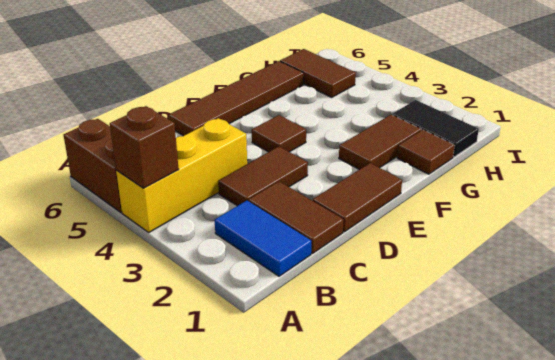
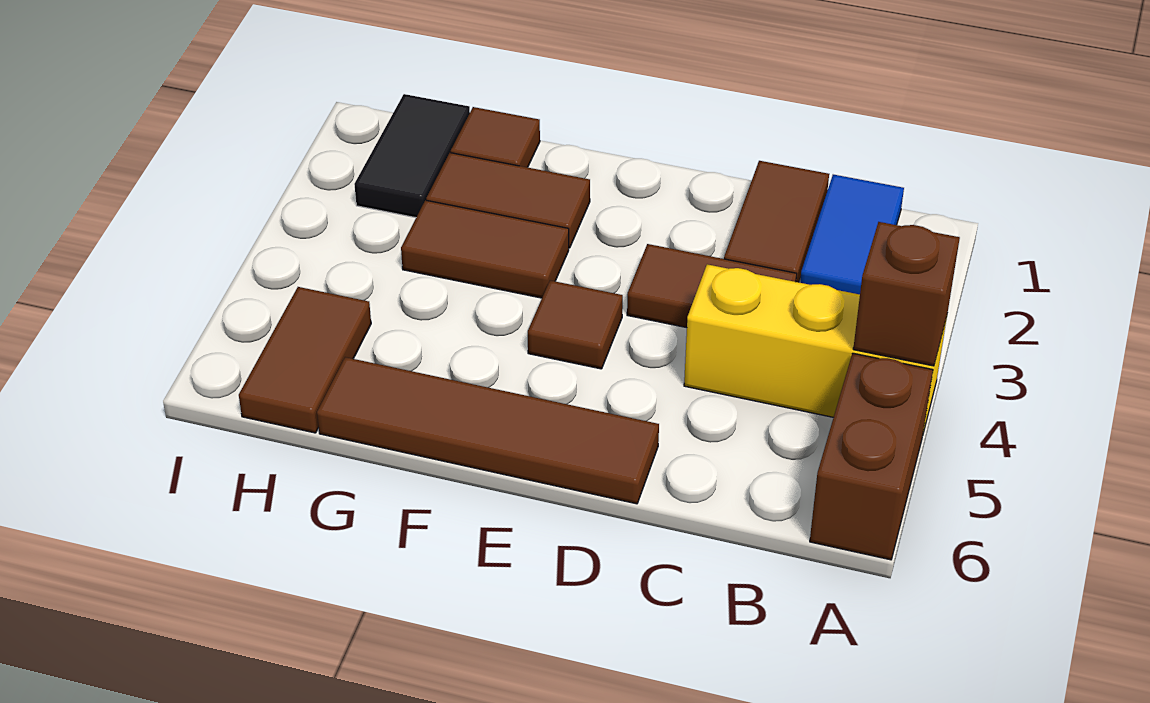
brown 1x2 tile [313,163,402,232] -> brown 1x2 tile moved to [401,200,569,298]

